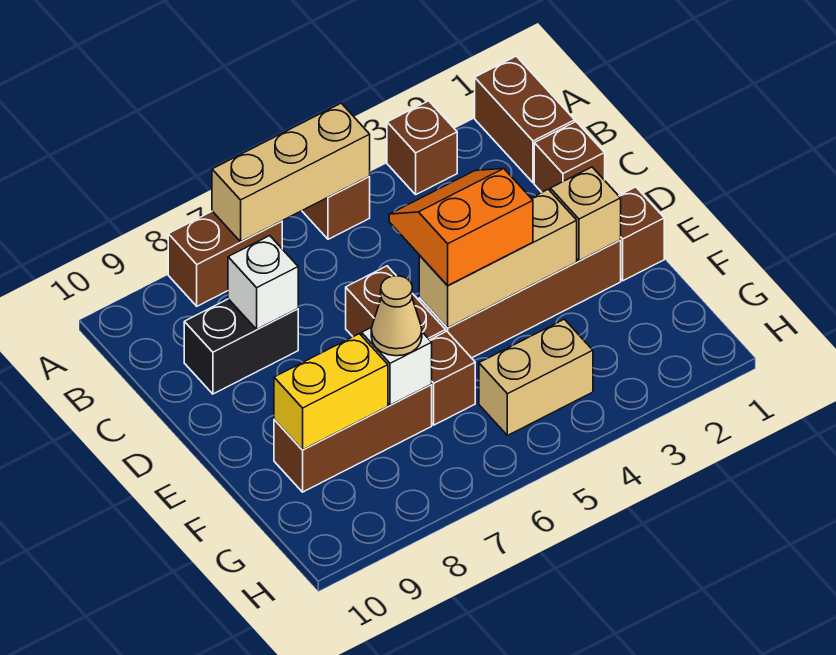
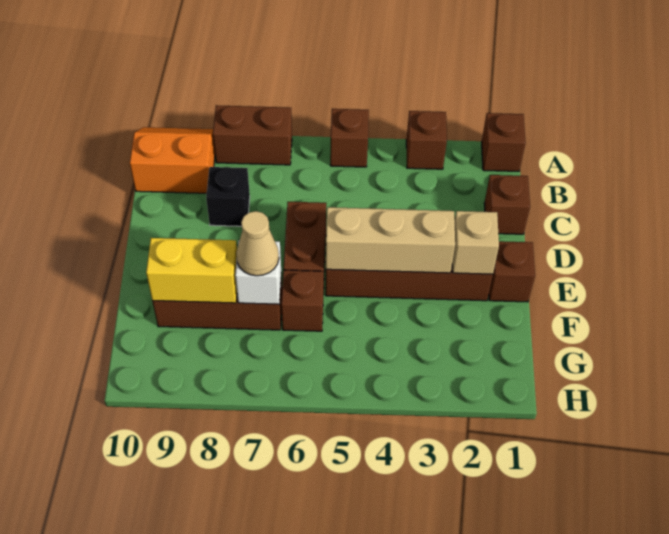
brown 1x2 brick [475,56,575,183] -> brown 1x1 brick [482,113,526,171]
tan 1x3 brick [212,103,370,242] -> none
black 1x2 brick [184,299,298,394] -> black 1x1 brick [206,167,250,226]
white 1x1 brick [228,236,298,329] -> none
orange 2x2 slope [389,168,533,286] -> orange 2x2 slope moved to [130,127,215,193]
tan 1x2 brick [479,319,593,436] -> none

